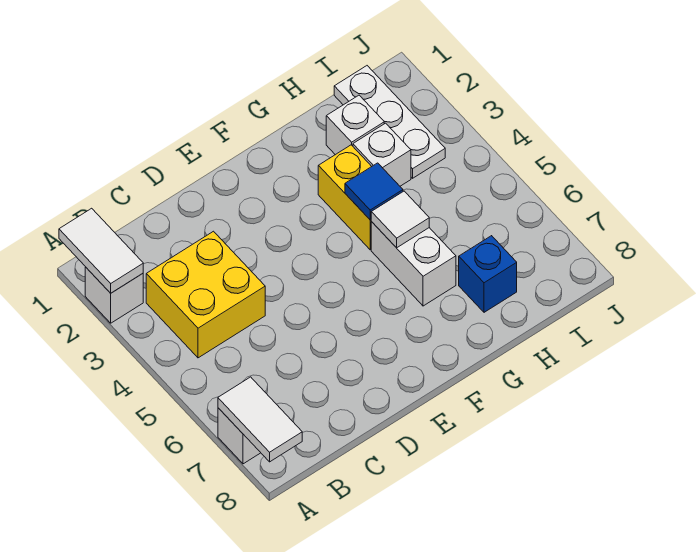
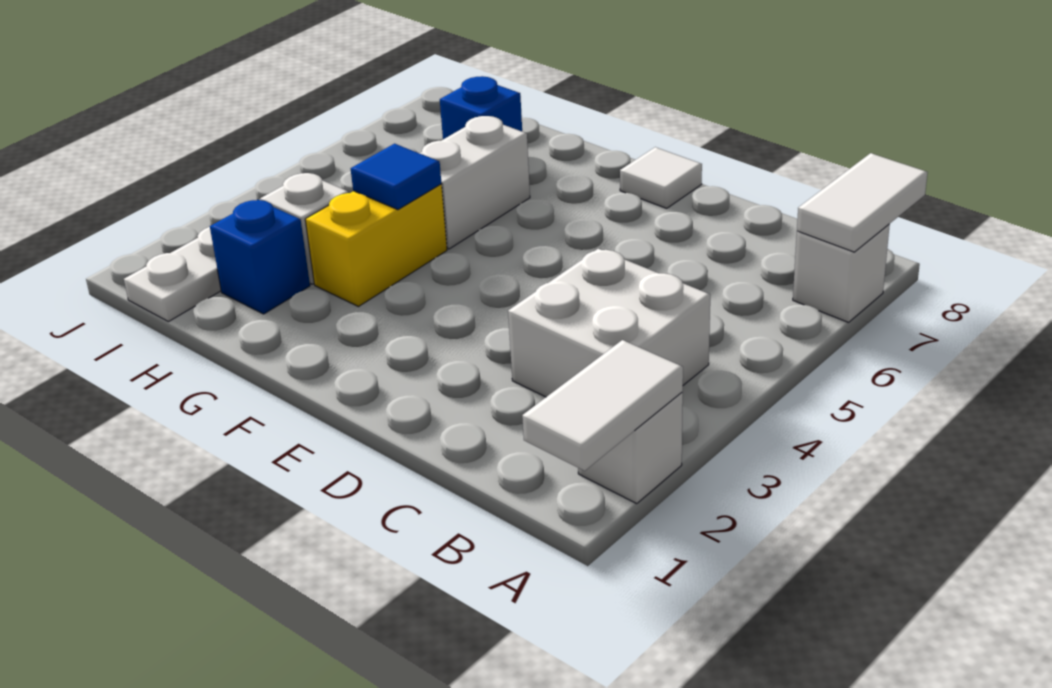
yellow 2x2 brick [146,231,265,358] -> white 2x2 brick [508,249,710,397]
white 1x1 tile [371,191,429,248] -> white 1x1 tile moved to [620,147,702,208]
white 1x1 brick [326,95,384,155] -> blue 1x1 brick [210,200,310,314]

